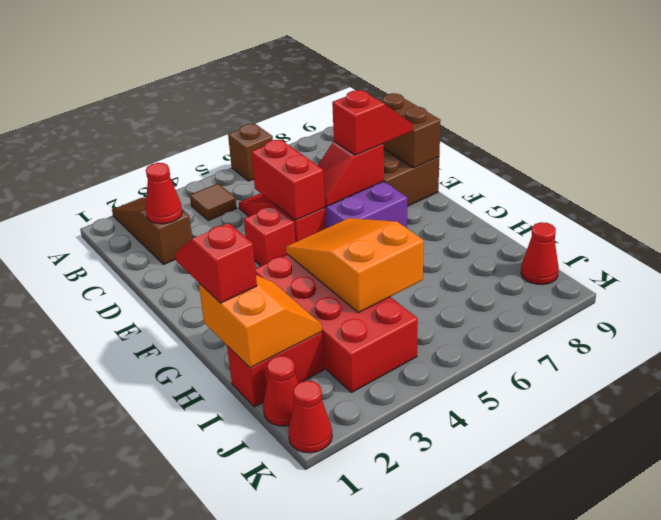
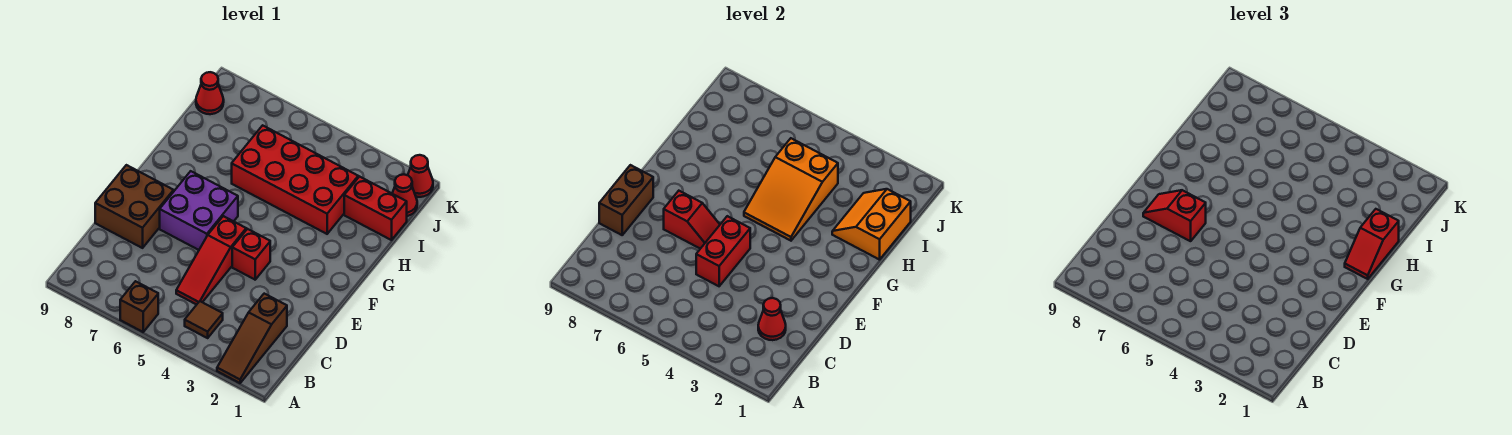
red 2x4 brick [255,254,418,393] -> red 2x4 brick turned to [232,125,358,234]

